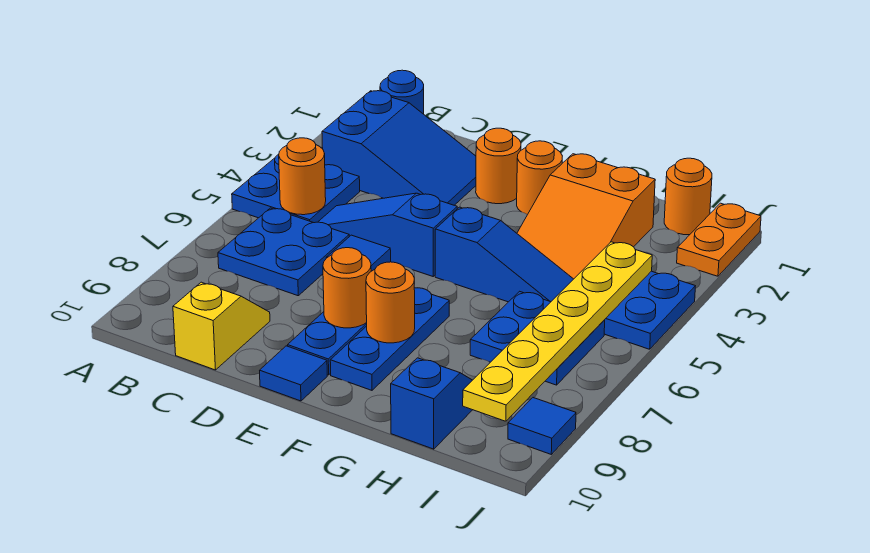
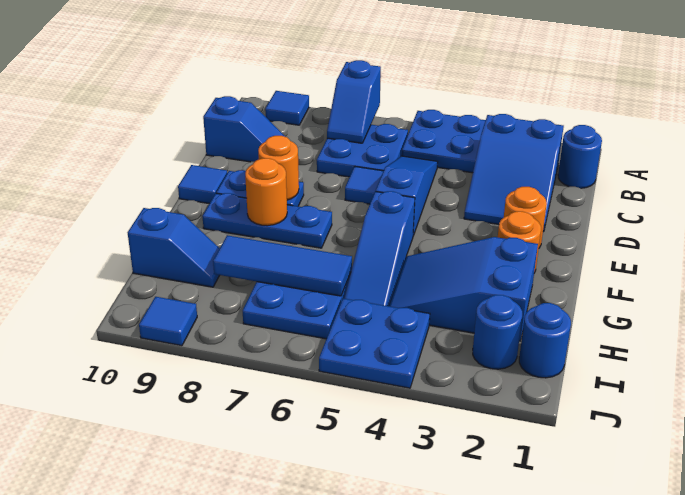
none -> blue 1x2 slope [327,60,381,143]
none -> blue 1x1 tile [265,91,309,125]
orange 1x1 round brick [279,138,326,215] -> none
yellow 1x2 slope [173,282,270,370] -> blue 1x2 slope [203,96,285,162]
orange 2x3 slope [517,154,655,279] -> blue 2x3 slope [389,237,538,341]
none -> blue 1x3 tile [213,235,352,296]
orange 1x1 round brick [664,158,712,235] -> blue 1x1 round brick [519,303,571,378]
none -> blue 1x1 round brick [473,295,522,369]
yellow 1x6 plate [463,242,652,421] -> none
orange 1x2 plate [677,203,761,276] -> none

